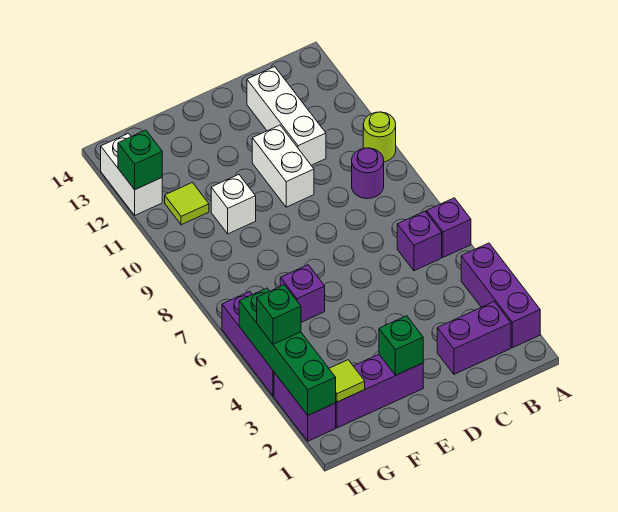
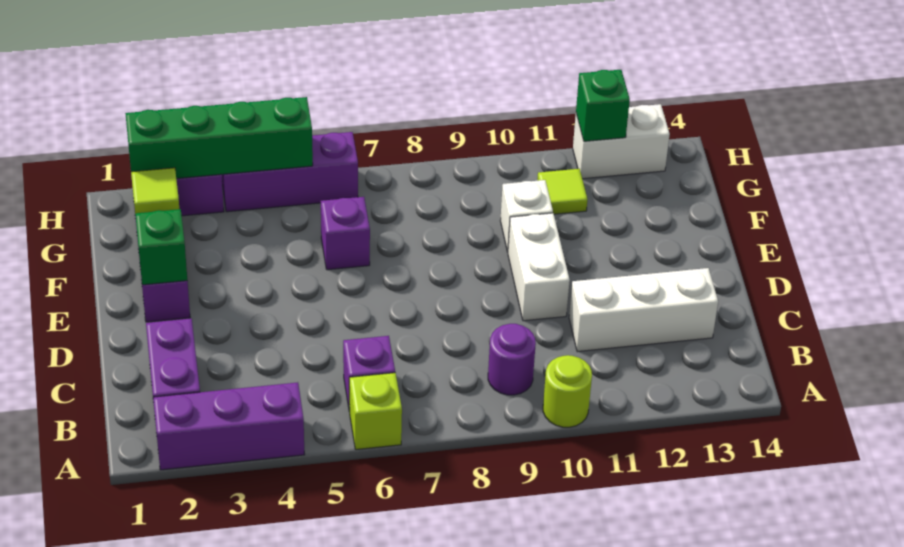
purple 1x1 brick [427,198,471,257] -> lime 1x1 brick [349,373,402,450]
white 1x2 brick [252,125,314,207] -> white 1x2 brick turned to [508,213,570,321]
green 1x1 brick [257,285,301,344] -> none

